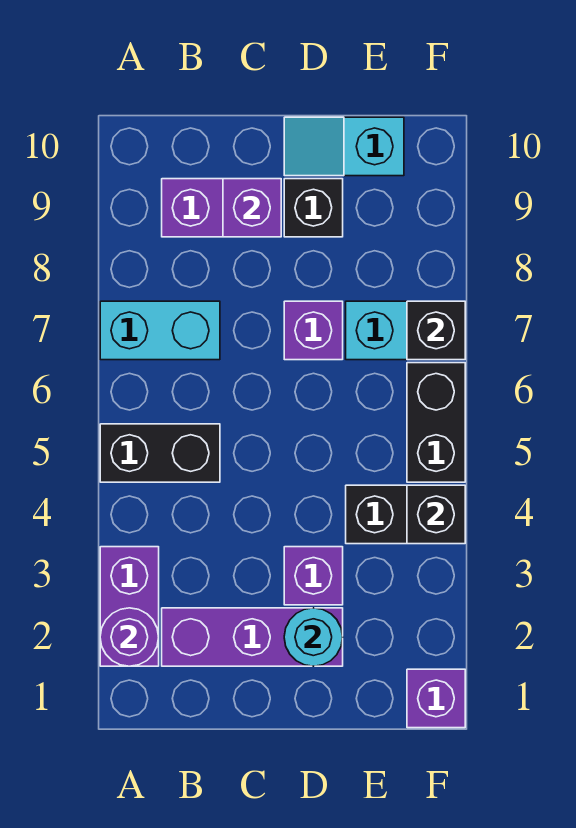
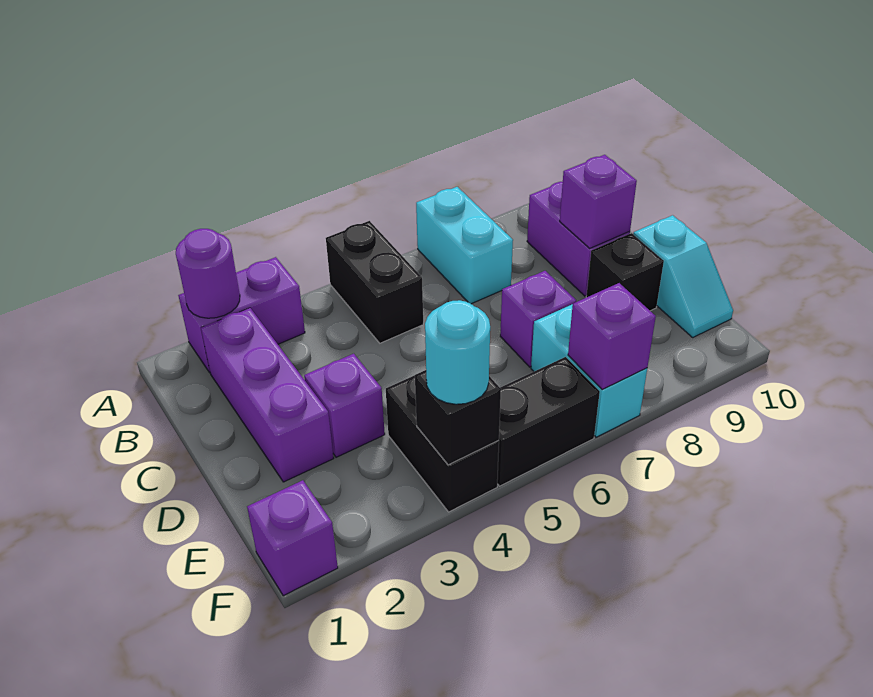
cyan 1x1 round brick [284,608,343,666] -> cyan 1x1 round brick moved to [425,300,490,404]
cyan 1x2 slope [284,117,404,176] -> cyan 1x2 slope turned to [633,215,733,337]
black 1x1 brick [407,301,465,360] -> purple 1x1 brick [568,283,656,389]

